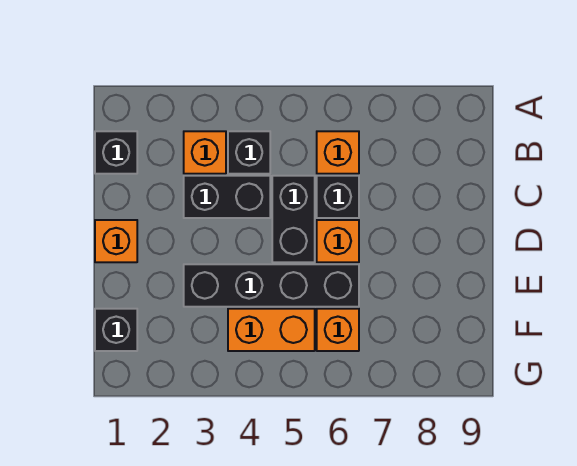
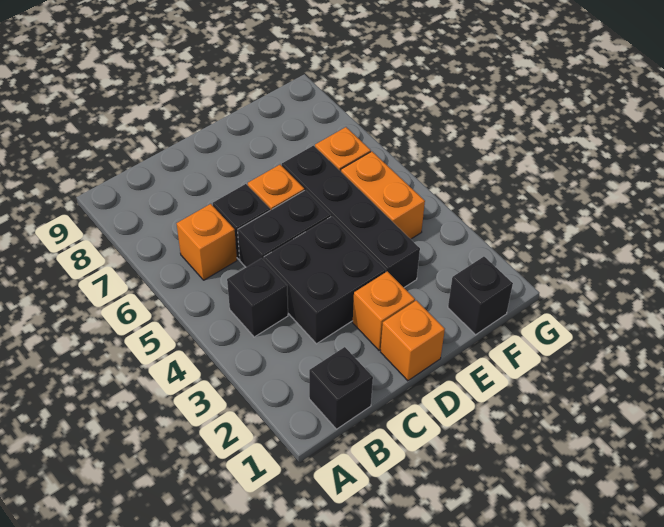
orange 1x1 brick [184,131,226,174] -> orange 1x1 brick moved to [353,271,415,351]
black 1x2 brick [184,176,270,218] -> black 2x2 brick [264,216,386,344]

